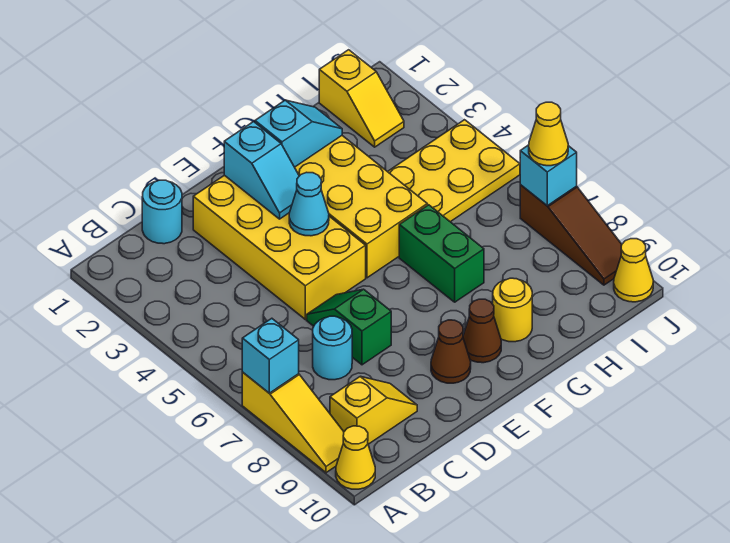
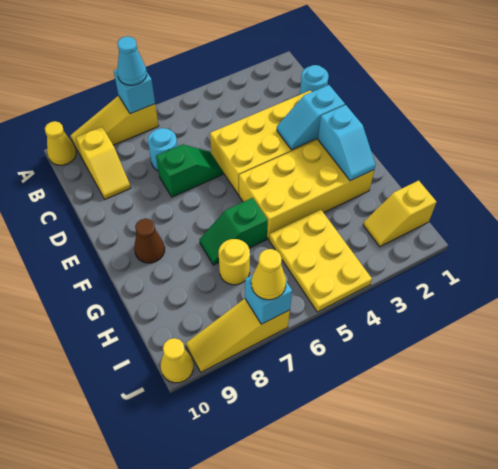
cyan 1x1 cone [289,172,329,236] -> cyan 1x1 cone moved to [117,36,147,85]
brown 1x1 cone [431,320,471,383] -> none
green 1x2 brick [399,205,484,302] -> green 1x2 slope [199,198,268,265]
yellow 1x1 round brick [493,278,532,342] -> yellow 1x1 round brick moved to [219,239,250,285]
brown 1x3 slope [520,185,622,285] -> yellow 1x3 slope [186,299,290,372]

